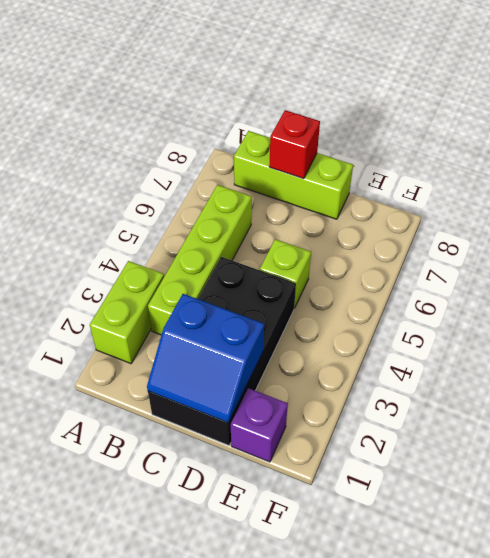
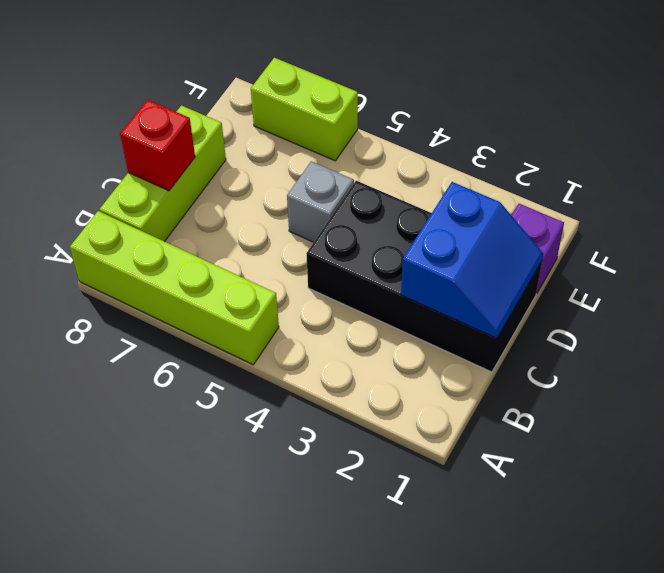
lime 1x2 brick [90,261,164,364] -> lime 1x2 brick moved to [251,58,358,161]
lime 1x4 brick [148,185,252,335] -> lime 1x4 brick moved to [70,211,279,365]
lime 1x1 brick [260,239,311,308] -> grey 1x1 brick [287,161,354,242]

